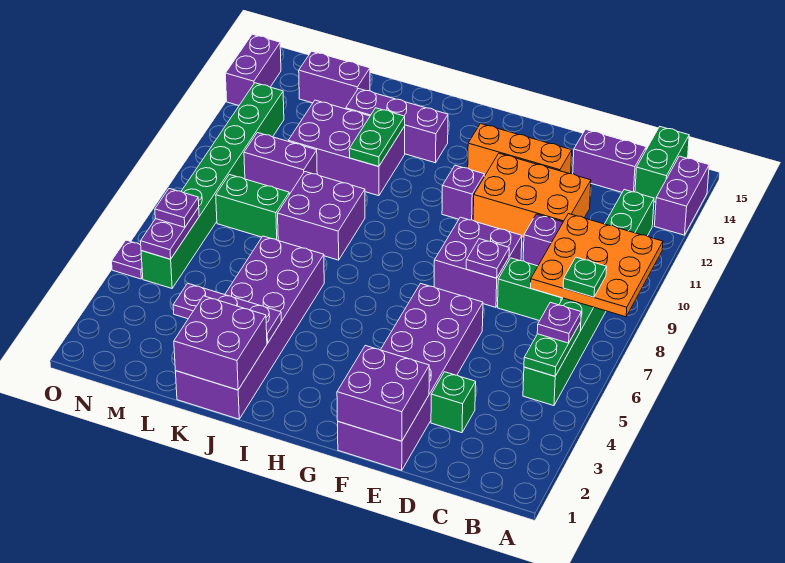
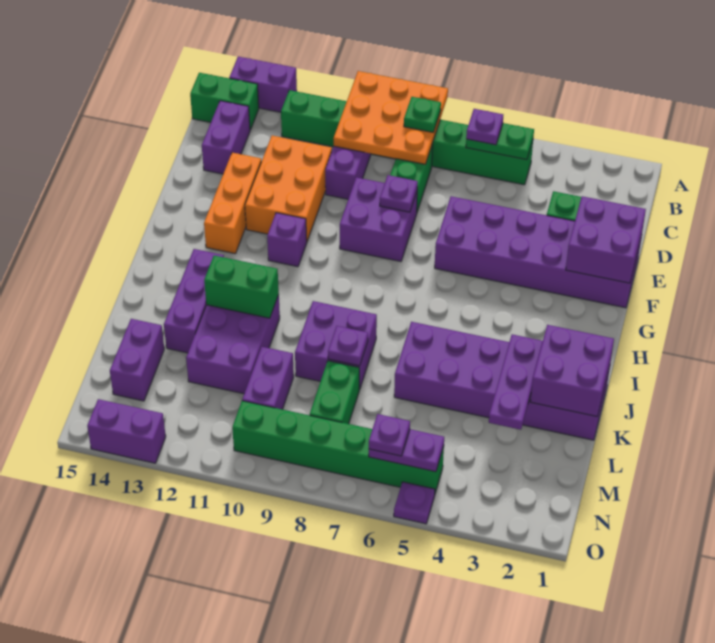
green 1x2 plate [349,108,405,167] -> green 1x2 brick [204,256,279,318]
none -> purple 1x1 plate [328,326,368,366]
green 1x8 brick [141,83,284,288] -> green 1x6 brick [232,401,444,493]

